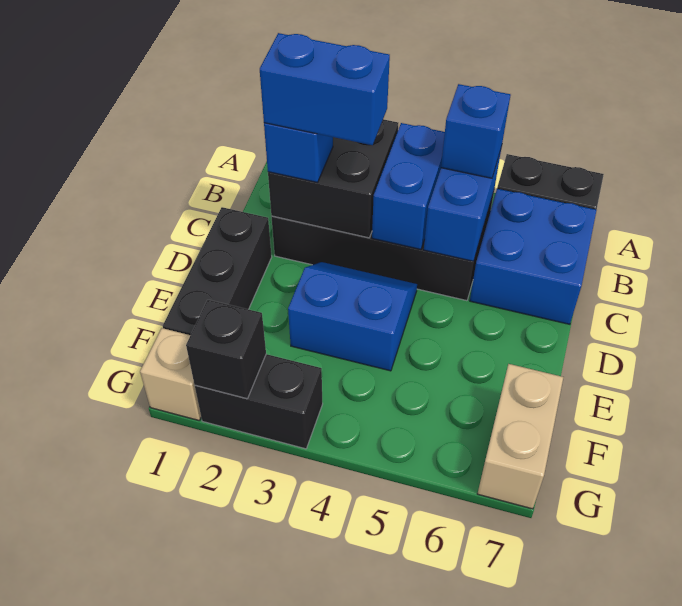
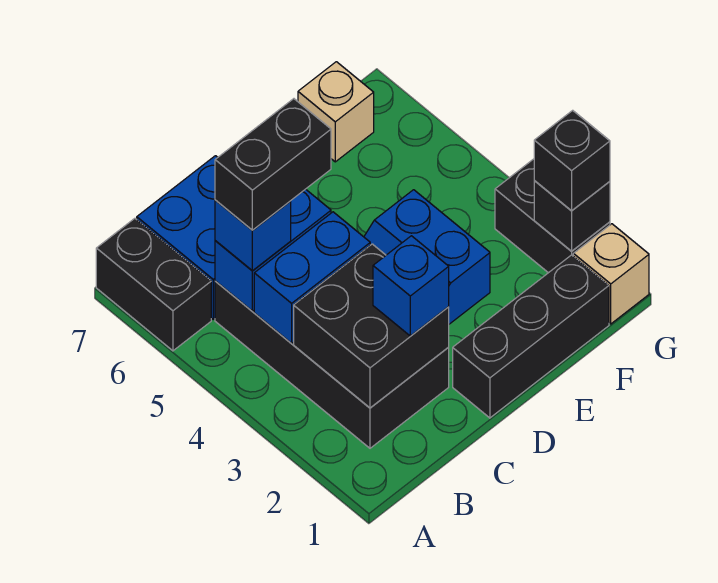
none -> black 1x2 brick [215,99,331,230]
blue 1x2 brick [260,33,390,145] -> none
tan 1x2 brick [477,364,563,509] -> tan 1x1 brick [298,62,374,162]
none -> black 1x1 brick [534,110,610,211]

